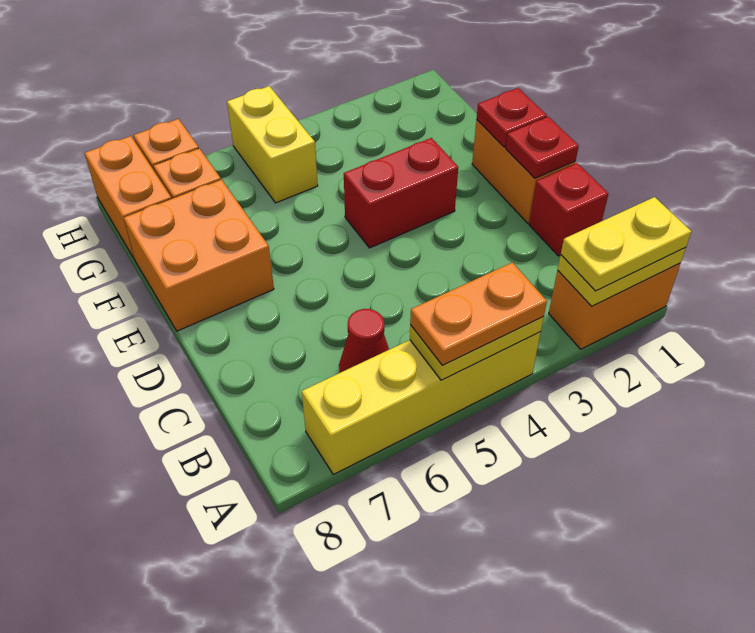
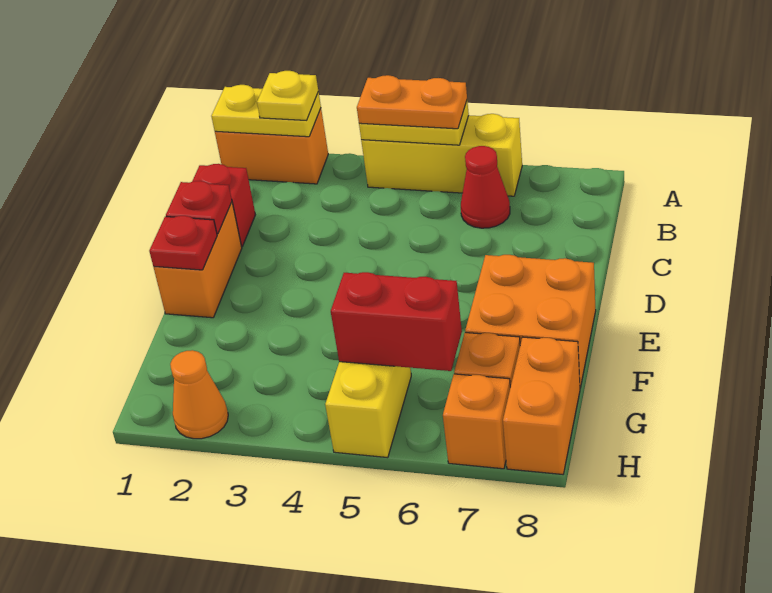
yellow 1x2 plate [561,197,691,291] -> yellow 1x1 plate [257,71,318,120]
yellow 1x4 brick [302,332,541,474] -> yellow 1x3 brick [361,114,522,196]
red 1x2 brick [344,138,458,248] -> red 1x2 brick moved to [331,272,462,371]
none -> orange 1x1 cone [170,350,228,439]

